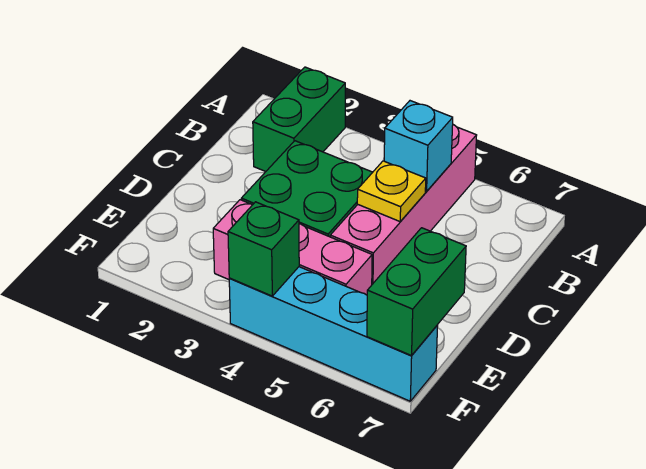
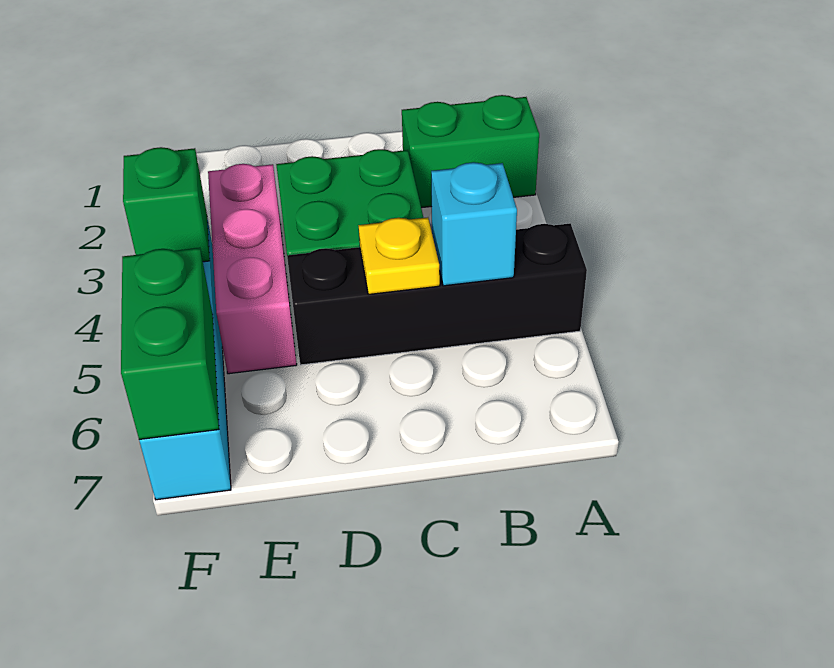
pink 1x4 brick [330,125,477,284] -> black 1x4 brick [287,223,587,365]
green 1x2 brick [367,228,466,356] -> green 1x2 brick turned to [121,248,219,439]

